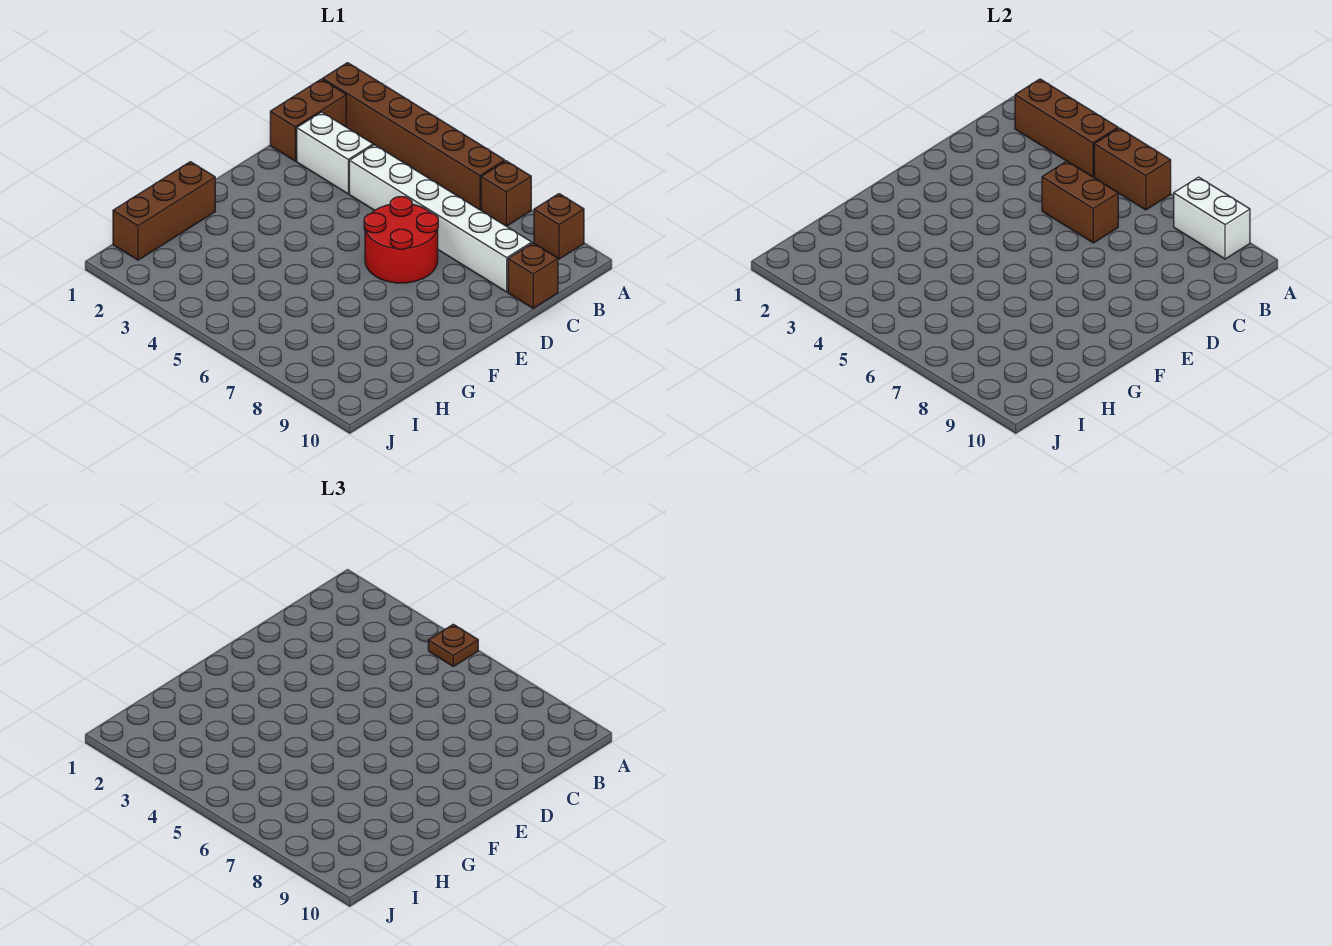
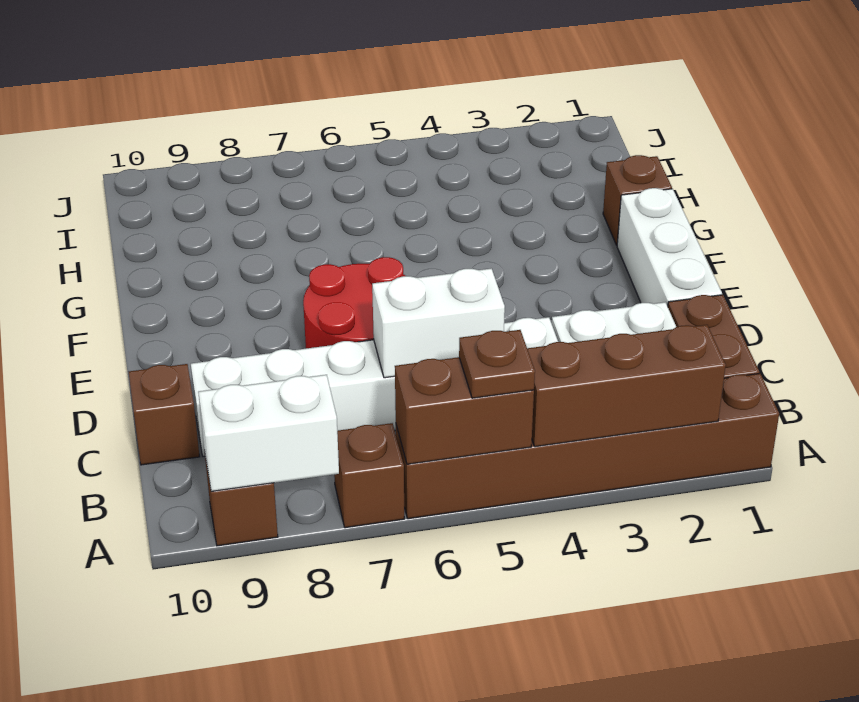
brown 1x2 brick [1042,161,1118,243] -> white 1x2 brick [372,268,505,378]
none -> white 1x3 brick [617,188,722,306]
brown 1x3 brick [113,162,215,260] -> brown 1x1 brick [603,155,672,245]

